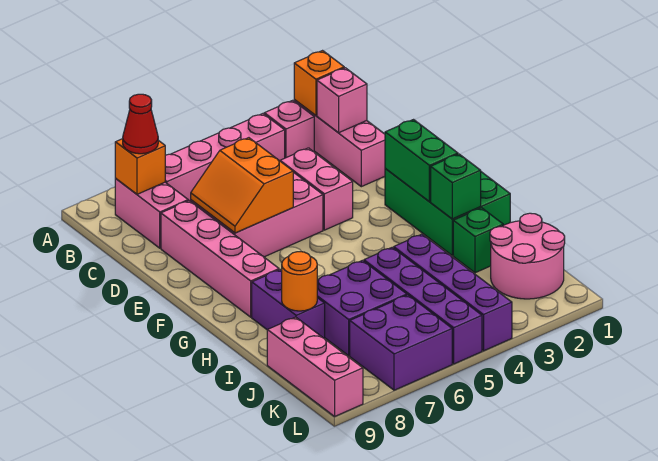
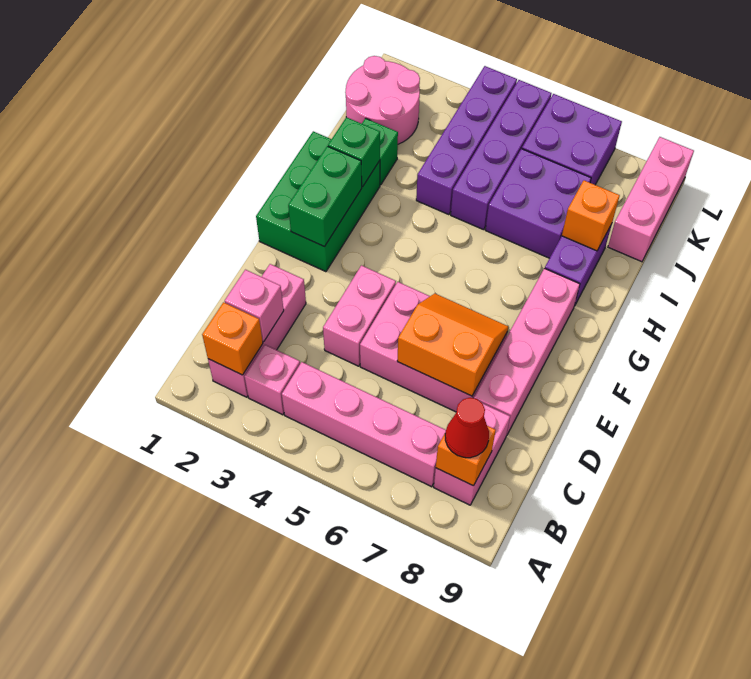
orange 2x2 slope [191,138,293,233] -> orange 2x2 slope turned to [397,293,508,396]
orange 1x1 round brick [282,252,317,311] -> orange 1x1 brick [562,180,620,251]

